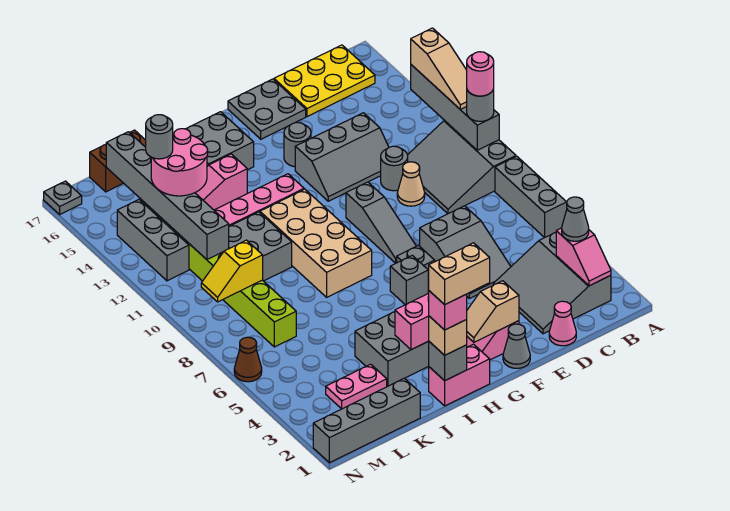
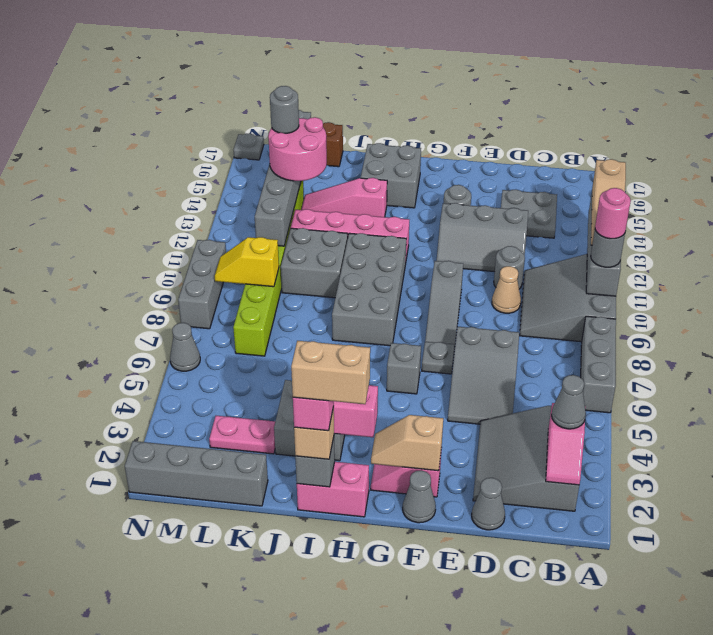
yellow 2x3 plate [274,45,375,117] -> none
pink 1x1 cone [549,301,576,346] -> grey 1x1 cone [472,478,505,530]
grey 2x2 plate [228,79,306,139] -> grey 2x2 plate moved to [501,190,557,238]
tan 2x4 brick [260,189,372,297] -> grey 2x4 brick [332,233,406,346]
grey 1x3 brick [117,200,189,281] -> grey 1x3 brick moved to [178,240,226,329]
brown 1x1 cone [234,337,262,382] -> grey 1x1 cone [170,323,200,371]

